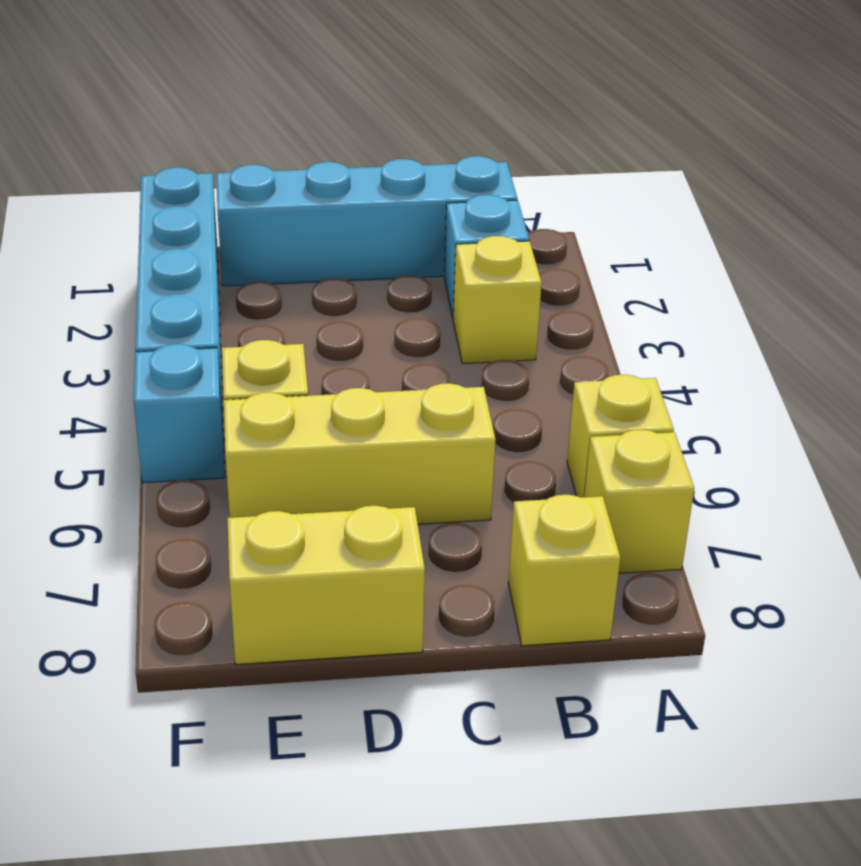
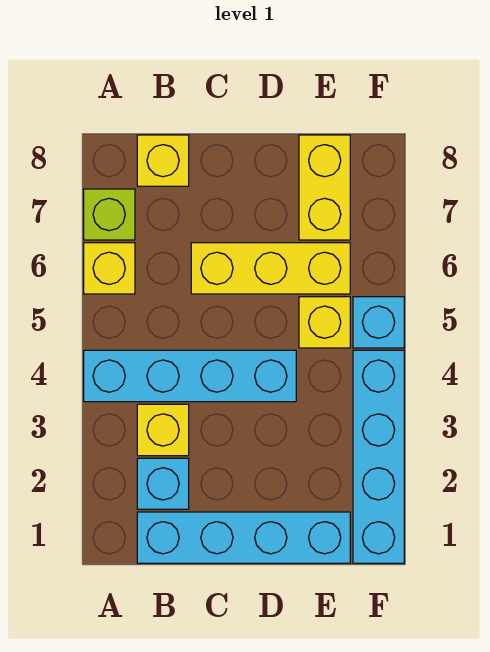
none -> cyan 1x4 brick [84,350,296,402]
yellow 1x1 brick [584,430,694,573] -> lime 1x1 brick [84,189,135,240]
yellow 1x2 brick [227,505,425,664] -> yellow 1x2 brick turned to [299,135,350,240]

